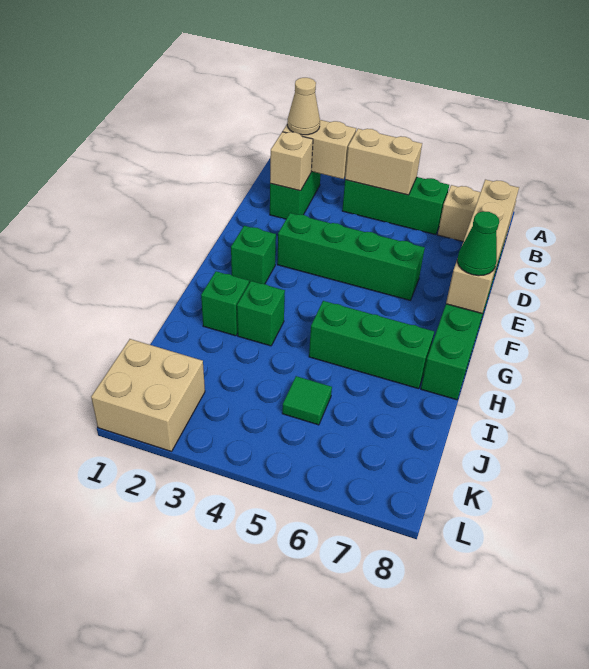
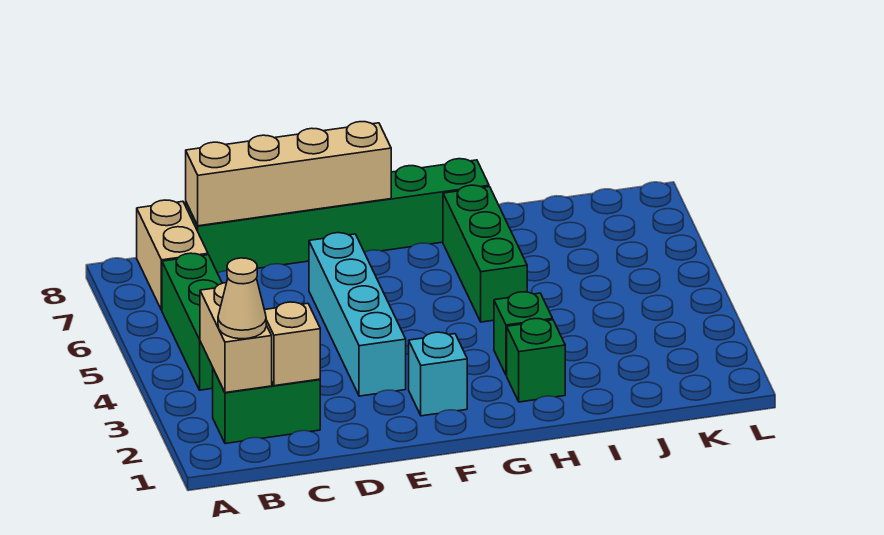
tan 1x2 brick [345,129,422,195] -> none
green 1x4 brick [277,213,425,300] -> cyan 1x4 brick [309,233,406,396]
green 1x1 brick [231,226,276,284] -> cyan 1x1 brick [409,332,467,416]
green 1x1 cone [457,211,499,276] -> none
green 1x1 tile [282,376,332,425] -> none
tan 2x2 brick [91,339,205,451] -> none

